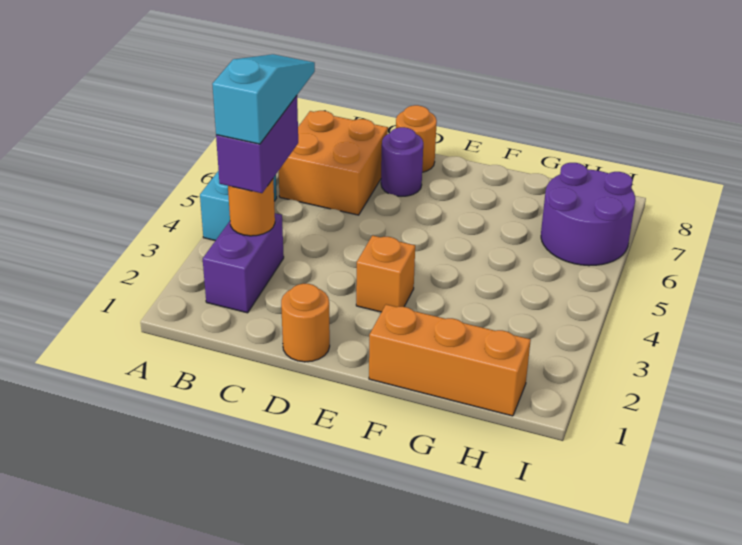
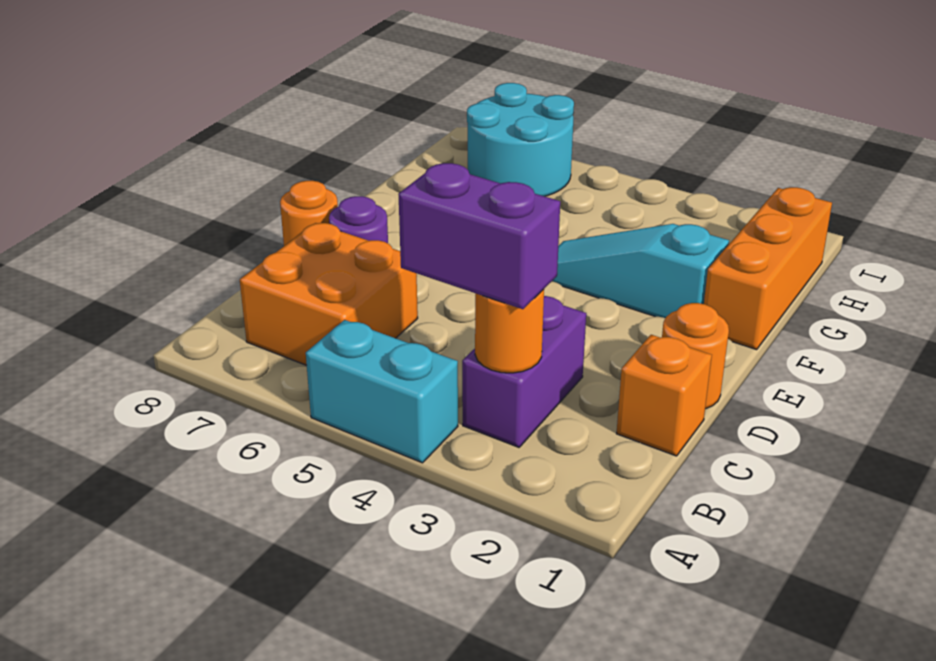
purple 1x2 brick [203,213,284,313] -> purple 1x2 brick turned to [462,296,586,447]
cyan 1x3 slope [212,54,315,144] -> cyan 1x3 slope moved to [552,224,729,318]
orange 1x1 brick [356,236,415,312] -> orange 1x1 brick moved to [616,335,712,456]
purple 2x2 round brick [541,163,635,266] -> cyan 2x2 round brick [467,83,574,196]

